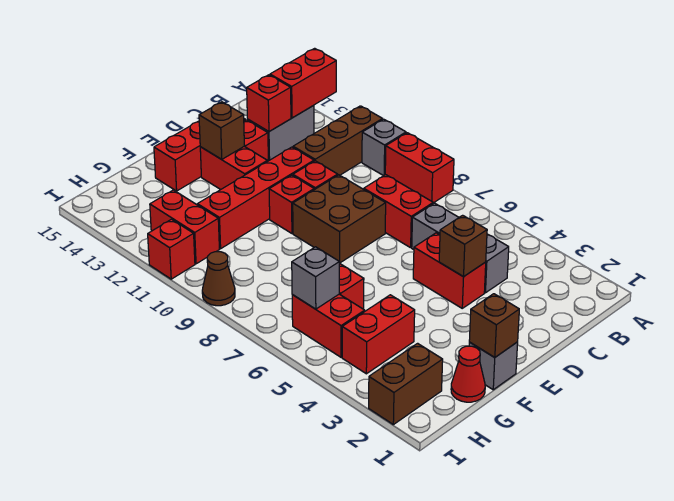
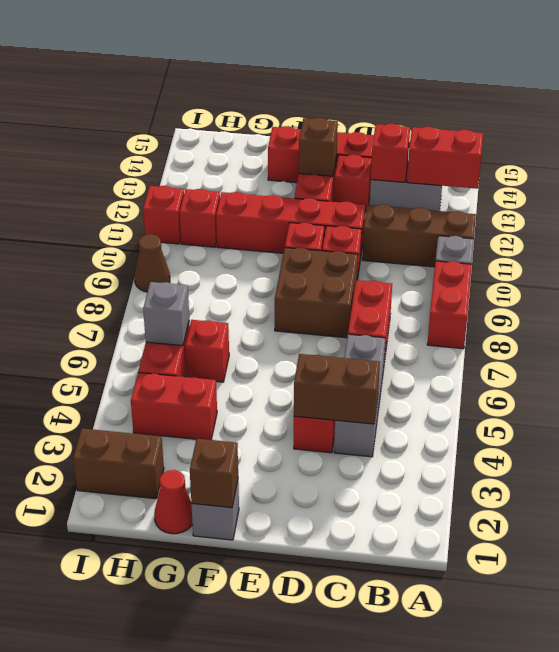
brown 1x1 brick [439,215,487,277] -> brown 1x2 brick [294,354,380,424]
red 1x2 brick [150,190,219,264] -> red 1x1 brick [180,189,220,247]

